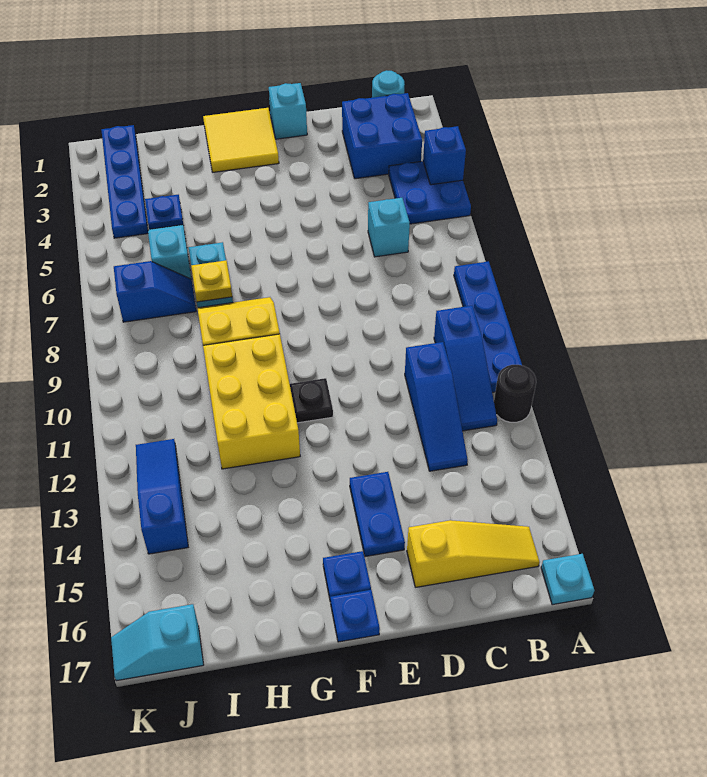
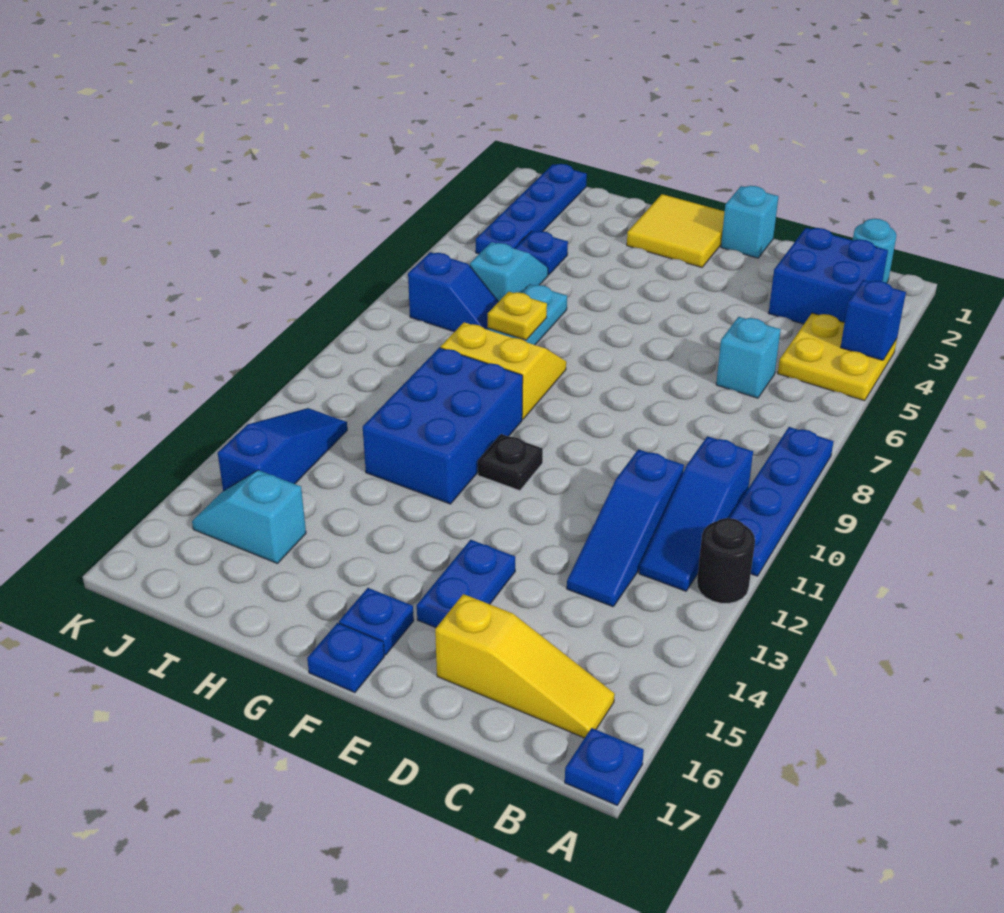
blue 2x2 plate [389,161,471,224] -> yellow 2x2 plate [778,313,897,401]
cyan 1x1 plate [541,554,594,605] -> blue 1x1 plate [565,728,644,805]
yellow 2x3 brick [203,334,300,469] -> blue 2x3 brick [363,348,523,504]
cyan 1x2 slope [111,604,203,681] -> cyan 1x2 slope moved to [192,470,306,563]

